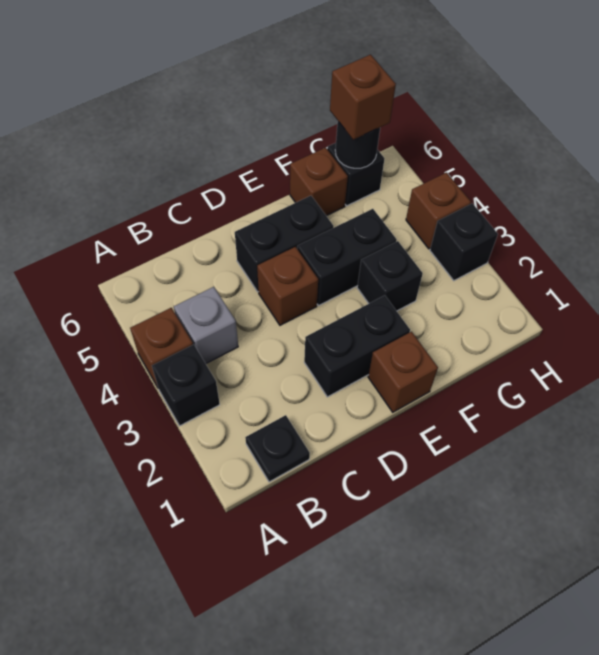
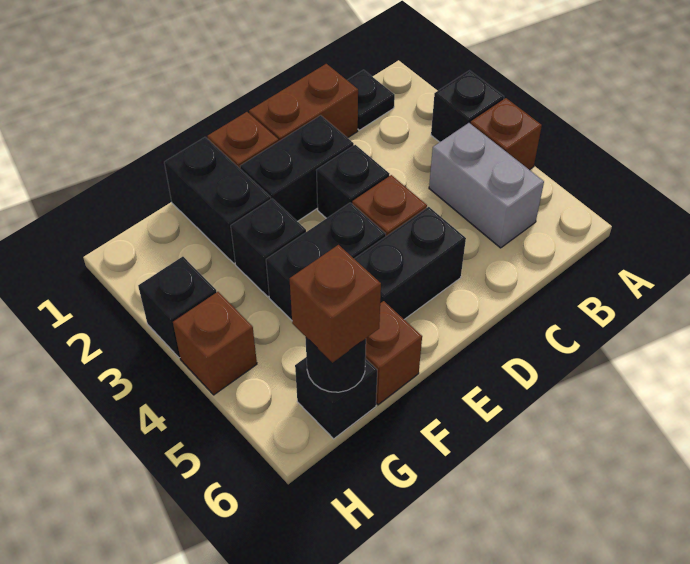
grey 1x1 brick [174,287,238,364] -> grey 1x2 brick [429,123,544,248]
none -> brown 1x2 brick [249,64,358,141]
none -> black 1x1 brick [316,145,389,218]
none -> black 1x2 brick [164,137,271,264]

